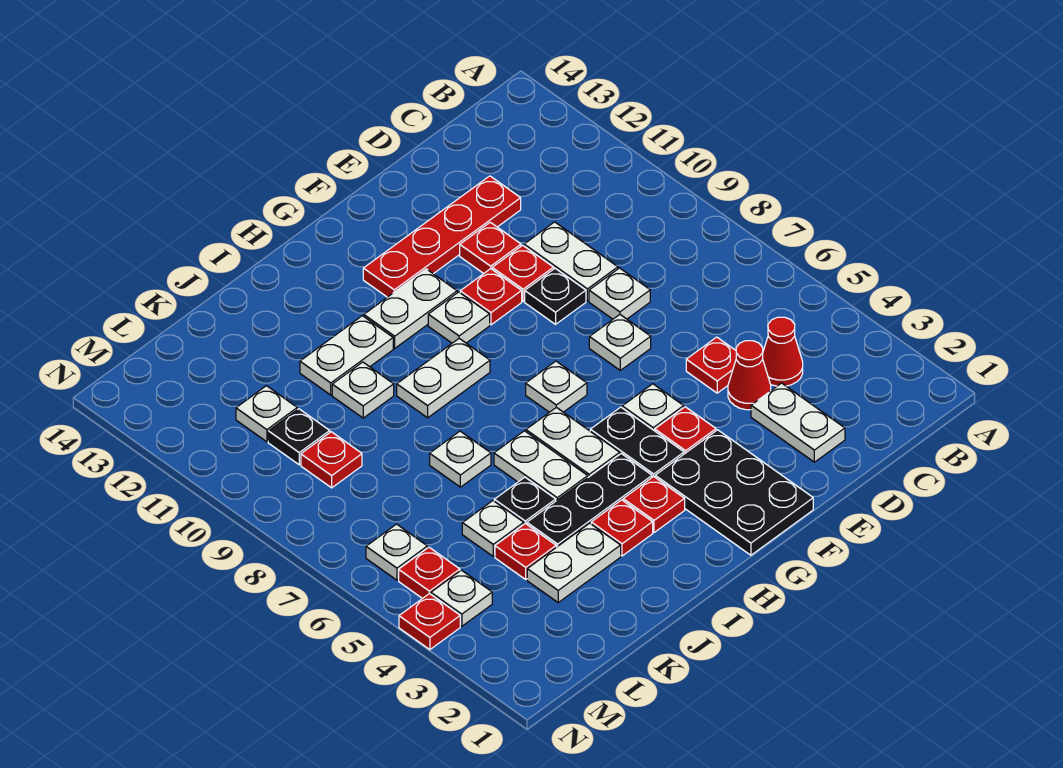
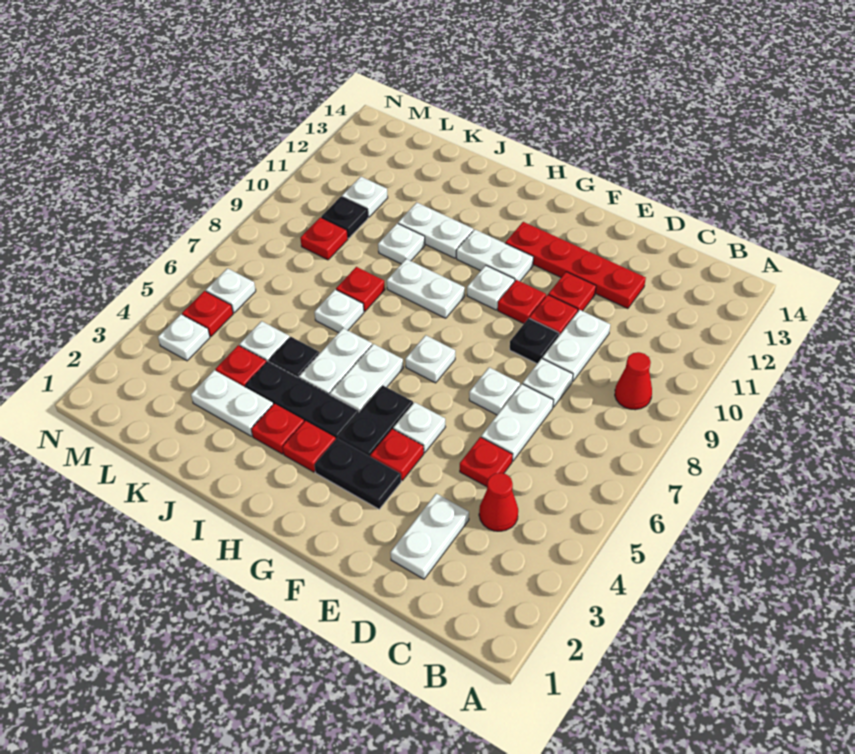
red 1x1 cone [728,341,771,410] -> red 1x1 cone moved to [615,352,652,410]
none -> white 1x2 plate [481,384,553,461]
black 2x3 plate [655,430,813,555] -> black 1x2 plate [314,439,401,509]
red 1x1 plate [399,594,460,650] -> red 1x1 plate moved to [336,267,385,311]

